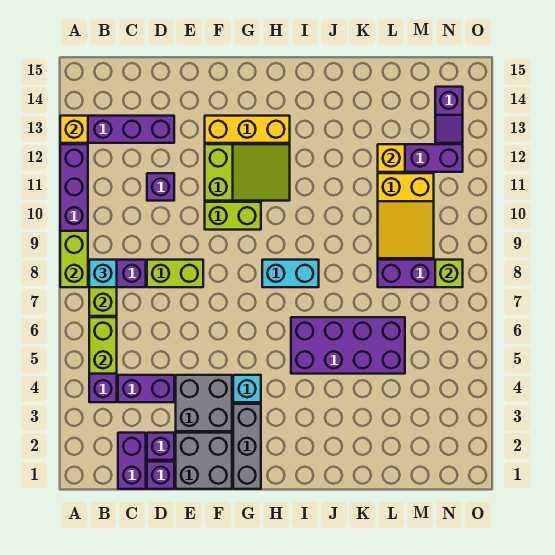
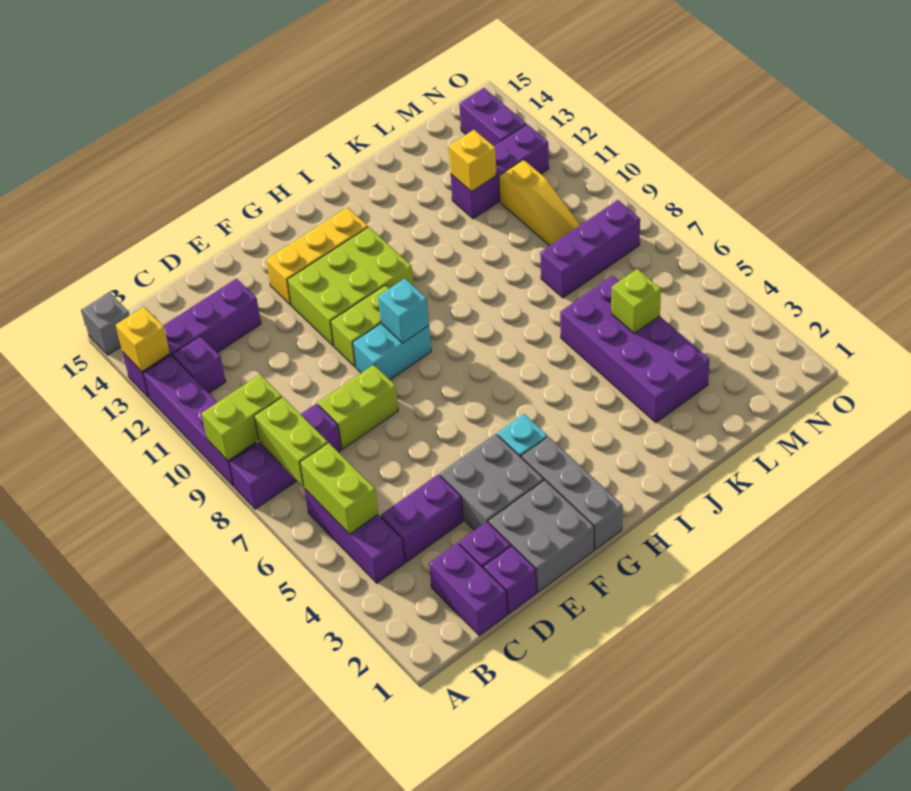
lime 1x2 brick [60,231,88,287] -> lime 1x2 brick turned to [202,375,282,461]
none -> grey 1x1 brick [82,292,130,355]
cyan 1x1 brick [89,260,117,287] -> cyan 1x1 brick moved to [378,279,429,343]
purple 1x1 brick [147,173,174,201] -> purple 1x1 brick moved to [173,336,226,393]
lime 2x3 slope [205,144,290,201] -> lime 2x3 brick [287,227,413,346]
cyan 1x2 brick [262,260,319,287] -> cyan 1x2 brick moved to [353,324,431,380]
purple 2x4 brick [291,317,405,374] -> purple 2x4 brick turned to [560,276,710,423]
yellow 2x3 slope [378,173,434,258] -> yellow 1x3 slope [499,160,580,246]
lime 1x1 brick [435,260,463,287] -> lime 1x1 brick moved to [611,269,661,334]
purple 1x2 slope [435,87,463,143] -> purple 1x2 brick [459,88,526,146]

